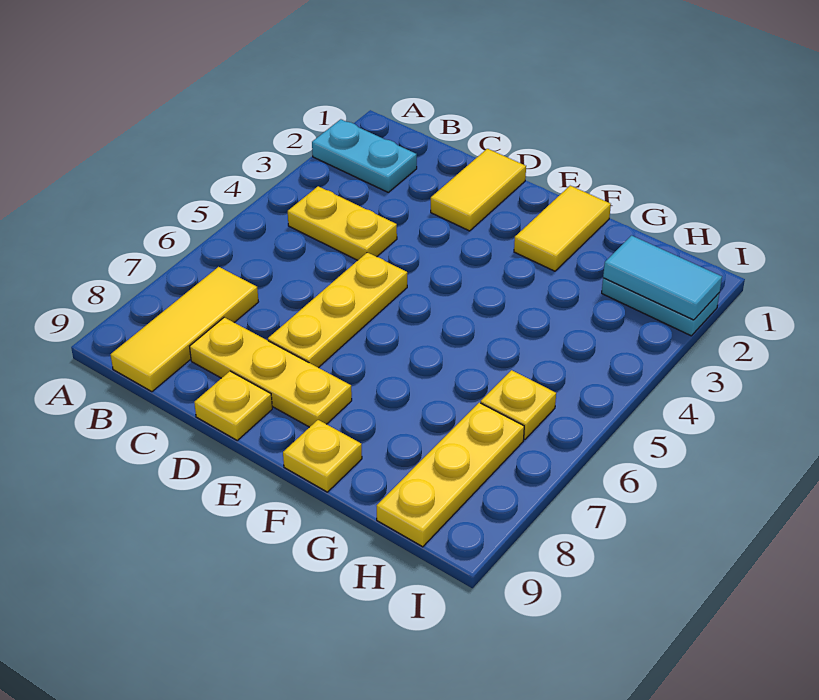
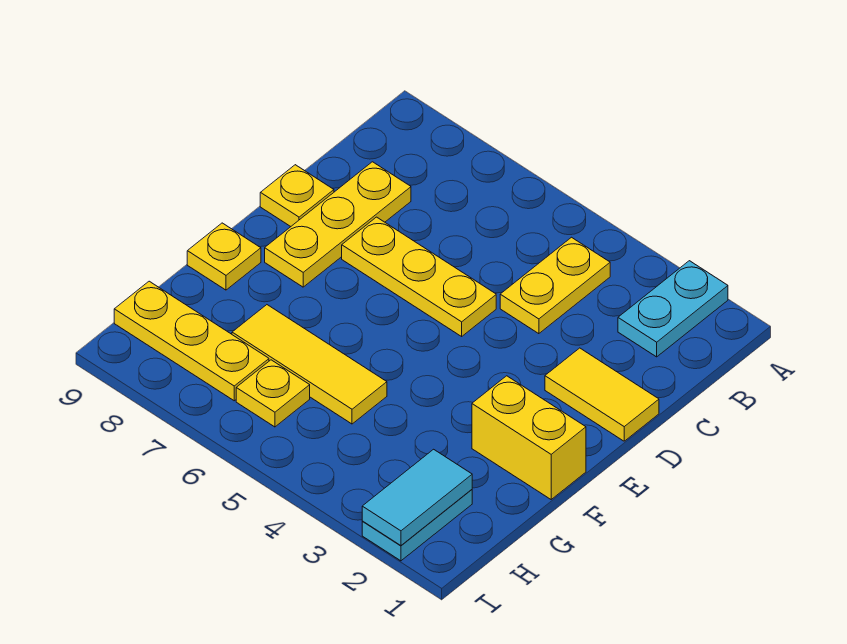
yellow 1x3 tile [111,267,258,392] -> yellow 1x3 tile moved to [232,305,387,424]
yellow 1x2 tile [514,186,611,271] -> yellow 1x2 brick [472,376,586,499]

